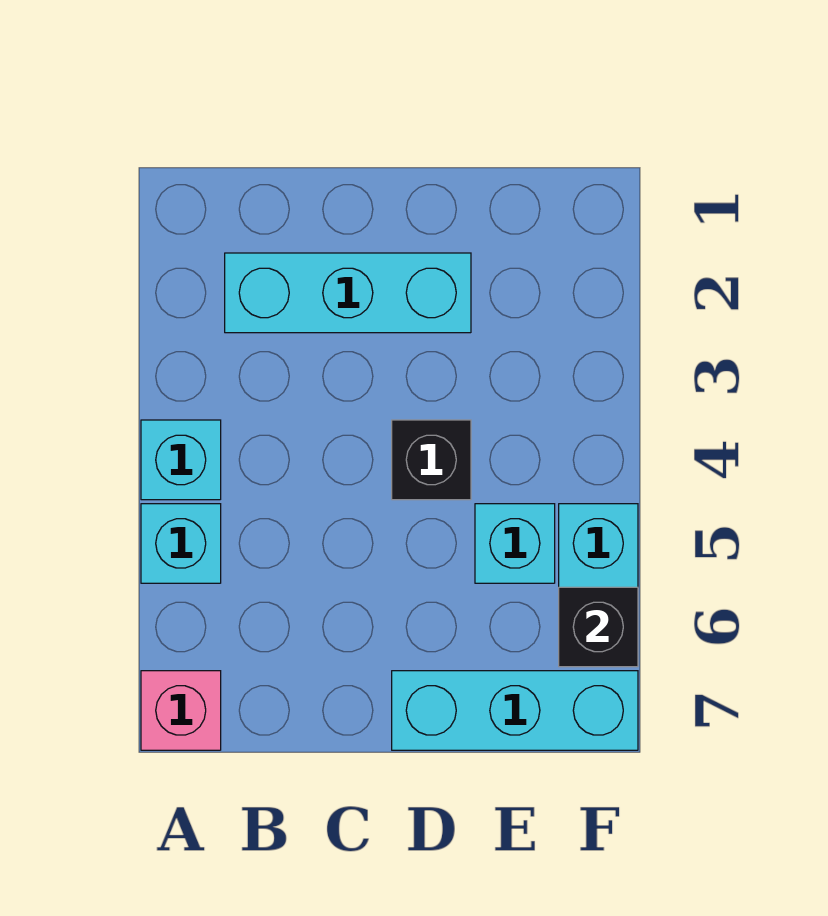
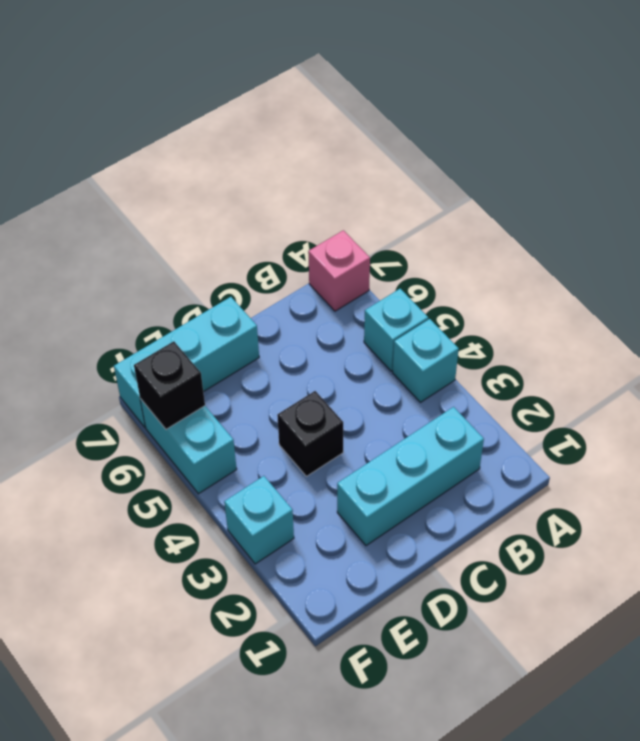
cyan 1x1 brick [475,504,555,583] -> cyan 1x1 brick moved to [224,476,294,564]

